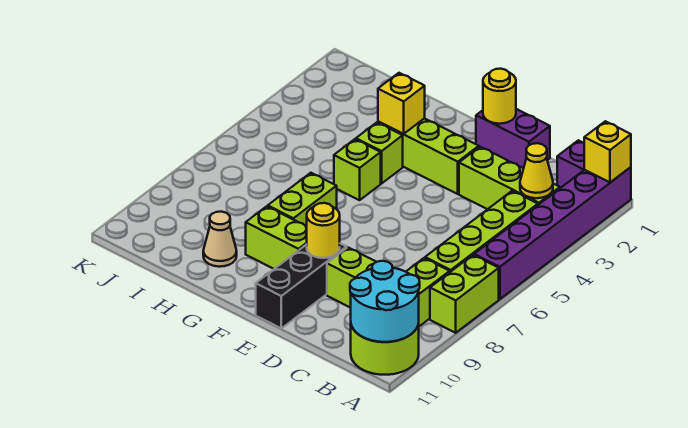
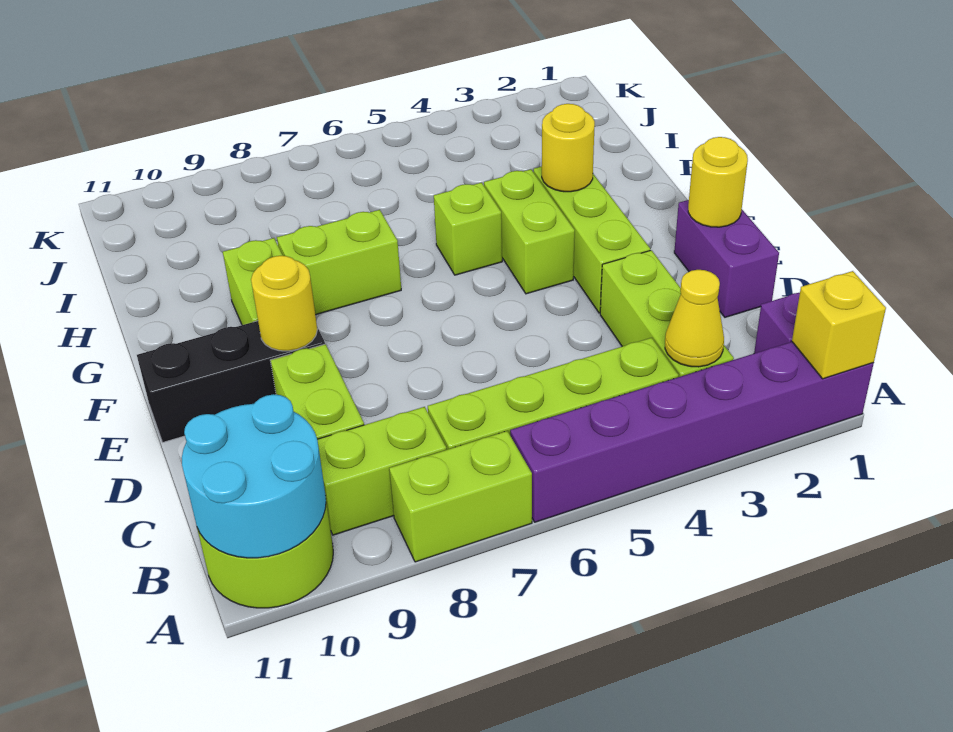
yellow 1x1 brick [378,73,425,134] -> yellow 1x1 round brick [542,104,595,192]
lime 1x1 brick [356,122,403,183] -> lime 1x2 brick [484,169,575,294]
tan 1x1 cone [203,212,237,267] -> none

